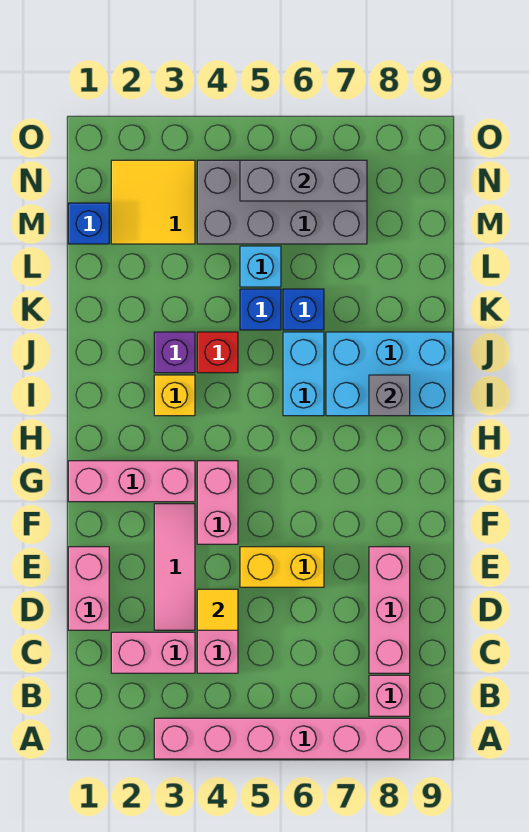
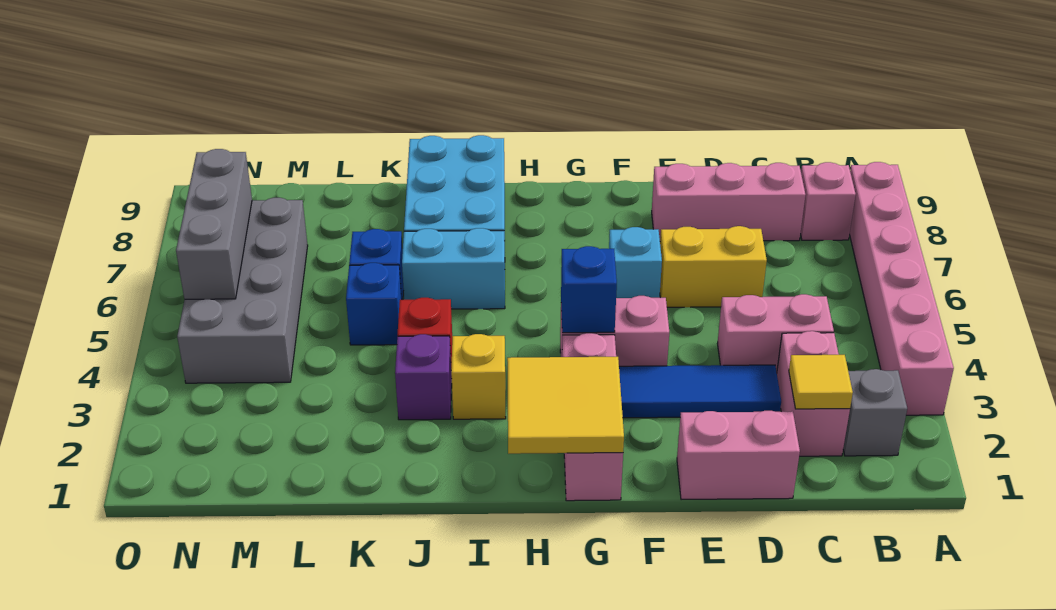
pink 1x3 tile [154,504,195,630] -> blue 1x3 tile [619,365,781,418]
yellow 1x1 tile [197,589,238,630] -> yellow 1x1 tile moved to [789,355,853,409]
yellow 1x2 brick [240,547,324,587] -> yellow 1x2 brick turned to [660,226,767,307]
grey 1x1 brick [369,375,410,416] -> grey 1x1 brick moved to [843,369,907,456]
cyan 1x1 brick [240,246,281,287] -> cyan 1x1 brick moved to [609,227,662,298]
blue 1x1 brick [68,203,109,244] -> blue 1x1 brick moved to [561,246,617,333]
yellow 2x2 tile [111,160,195,244] -> yellow 2x2 tile moved to [507,357,624,454]

